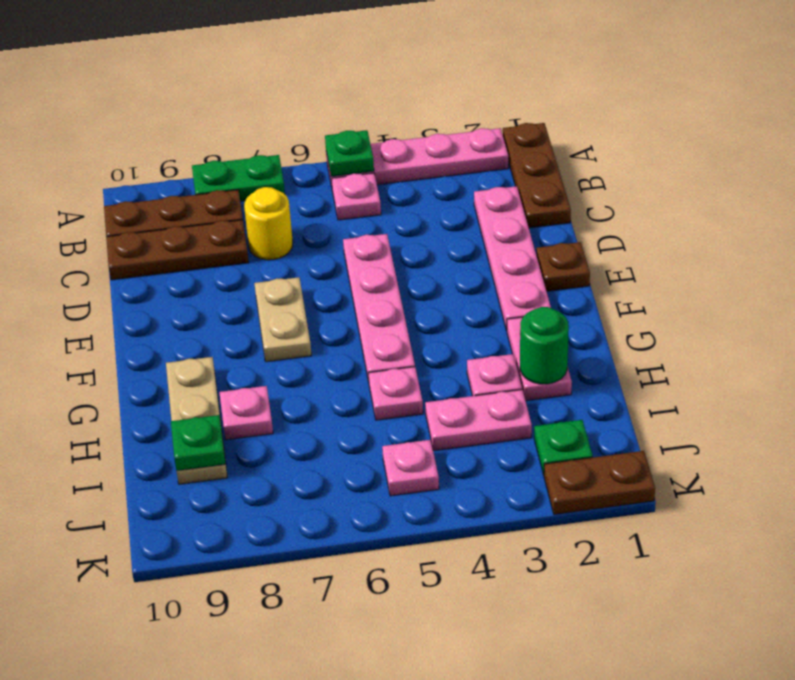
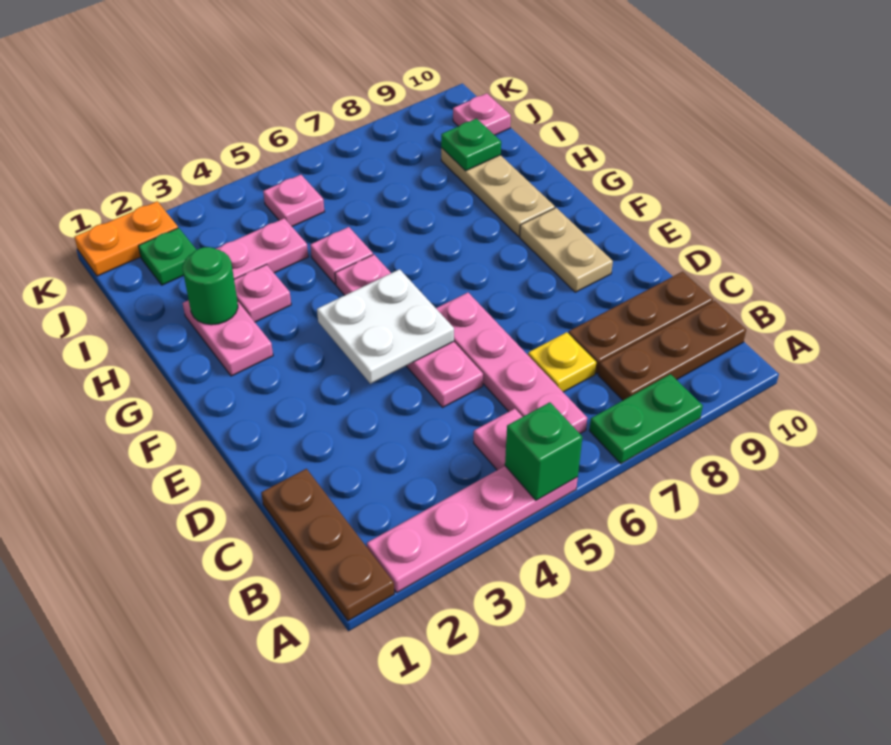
green 1x1 plate [325,130,374,176] -> green 1x1 brick [505,402,582,500]
pink 1x4 plate [474,186,551,331] -> pink 1x4 plate moved to [436,293,587,433]
yellow 1x1 round brick [244,187,293,260] -> yellow 1x1 plate [528,332,596,392]
brown 1x1 plate [536,242,590,291] -> none
none -> white 2x2 plate [317,269,454,384]
tan 1x2 plate [254,277,312,362] -> tan 1x2 plate moved to [520,208,613,292]
pink 1x1 plate [219,386,273,440] -> pink 1x1 plate moved to [453,93,511,135]
brown 1x2 plate [544,451,655,515] -> orange 1x2 plate [74,201,178,276]

